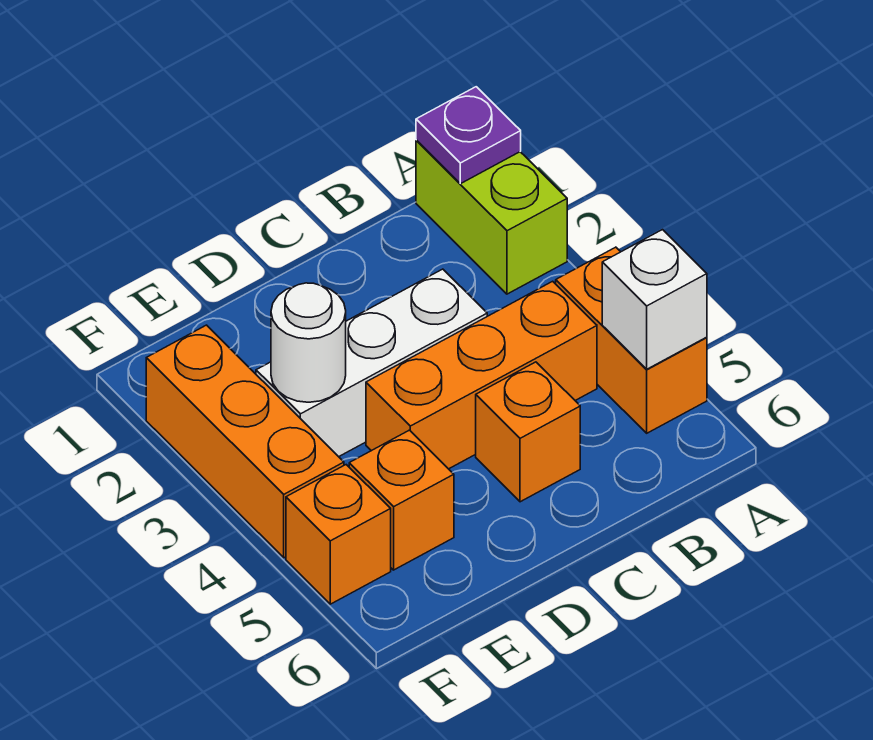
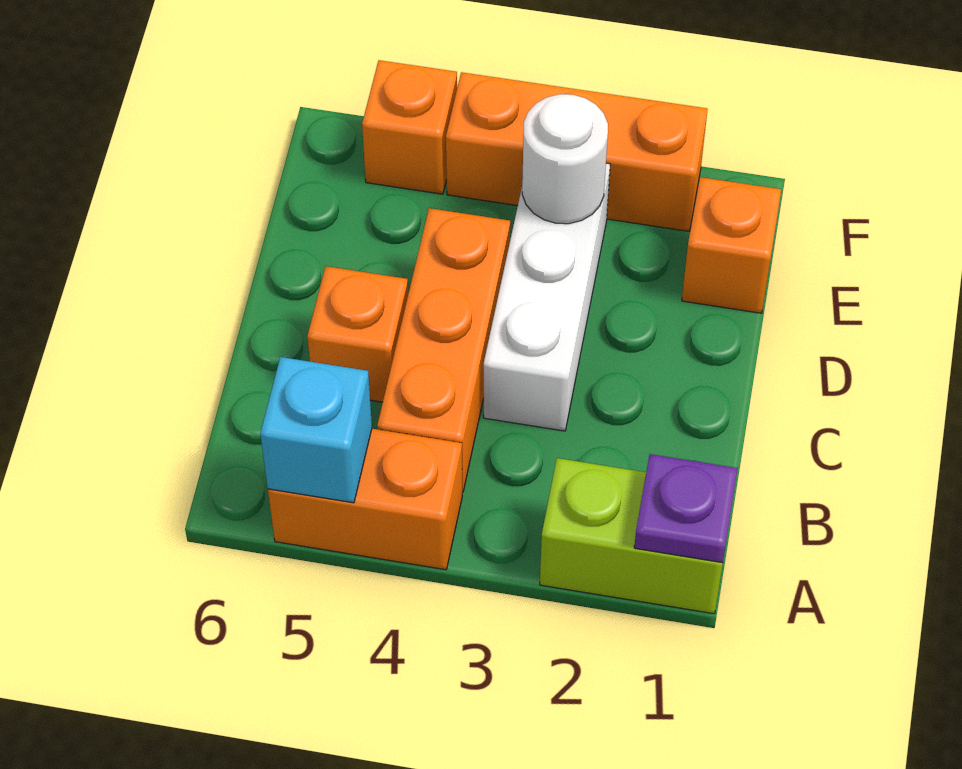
white 1x1 brick [602,230,707,369] -> cyan 1x1 brick [260,357,372,503]
orange 1x1 brick [349,430,454,570] -> orange 1x1 brick moved to [682,177,781,313]

